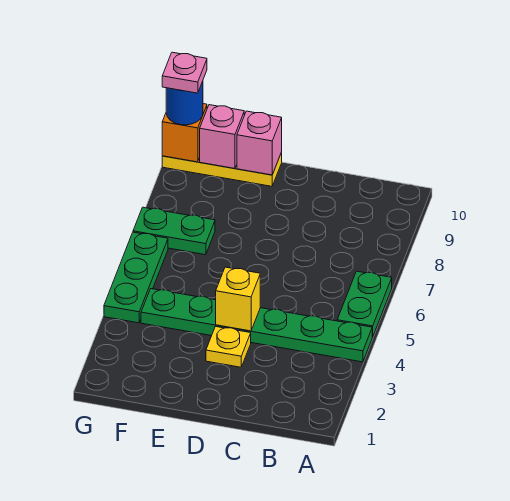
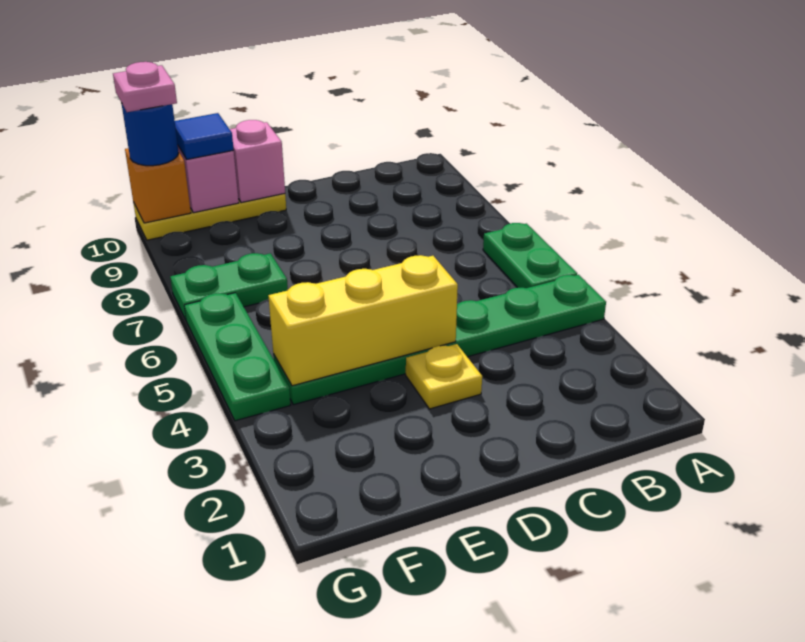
yellow 1x1 brick [216,267,260,331] -> yellow 1x3 brick [268,255,458,386]
none -> blue 1x1 tile [175,113,234,159]

